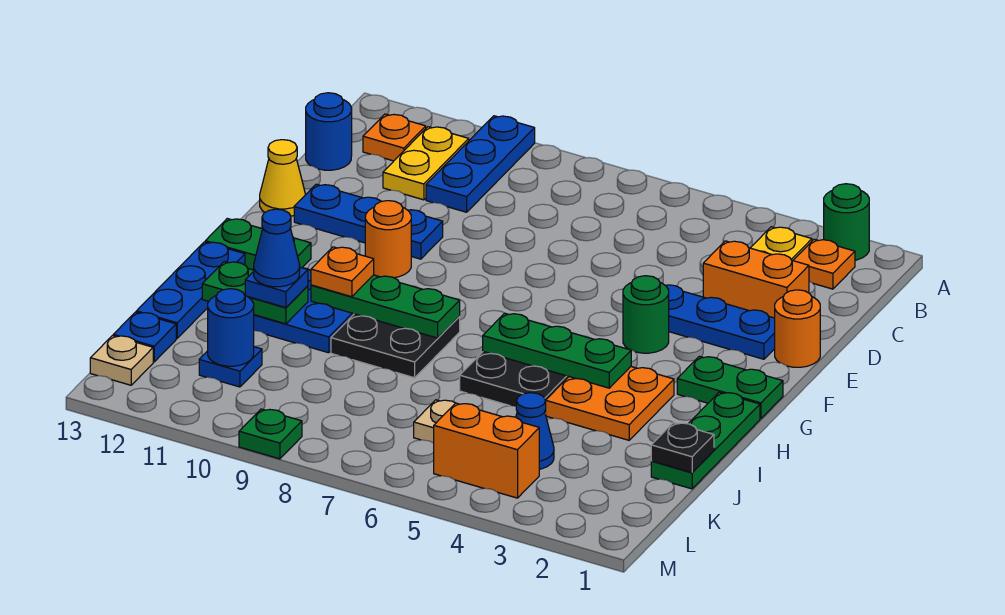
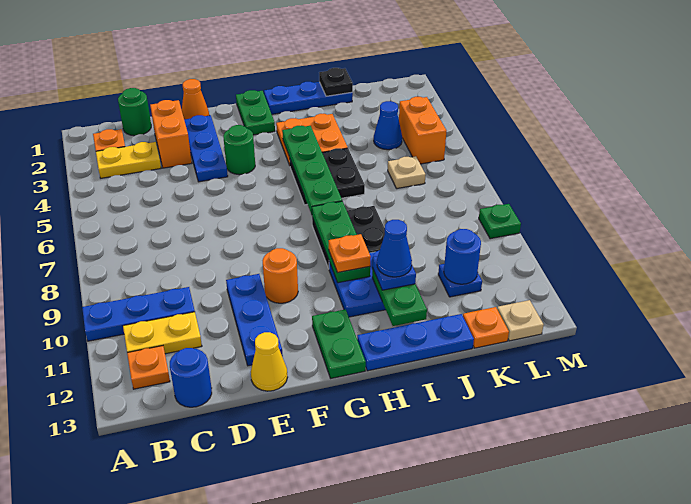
green 1x1 round brick [824,184,869,260] -> green 1x1 round brick moved to [118,88,151,136]
orange 1x1 round brick [775,290,820,367] -> orange 1x1 cone [182,79,209,119]
green 1x3 plate [651,392,760,489] -> blue 1x3 plate [264,82,353,114]
green 1x3 plate [483,313,631,388] -> green 1x4 plate [282,126,342,214]
blue 1x1 plate [113,312,176,362] -> orange 1x1 plate [463,307,509,348]

